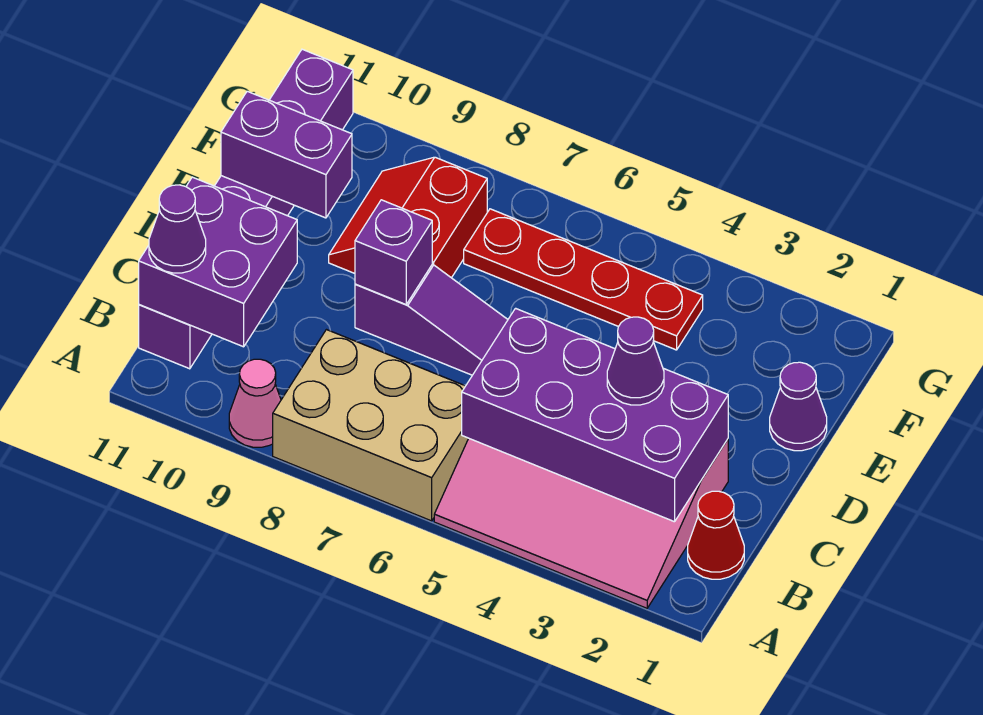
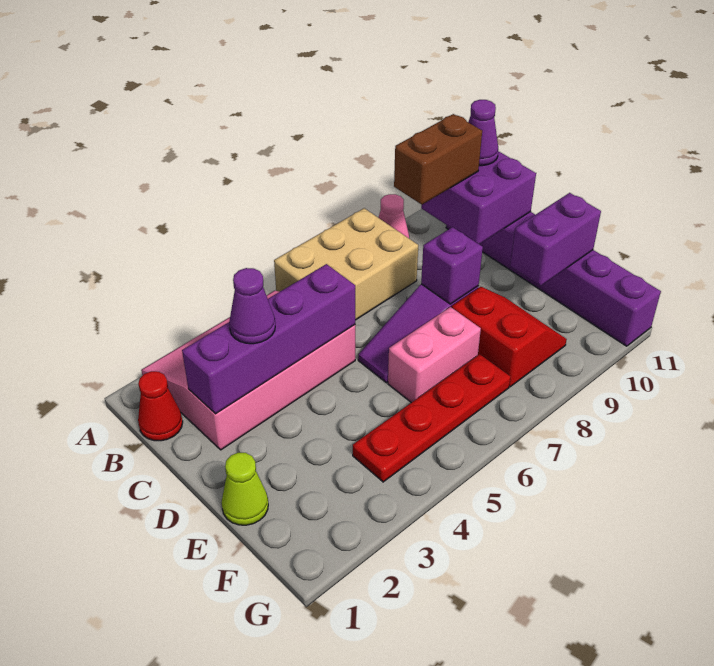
purple 2x4 brick [462,308,728,522] -> purple 1x4 brick [182,264,355,414]
none -> brown 1x2 brick [394,114,482,205]
purple 1x1 cone [770,362,827,451] -> lime 1x1 cone [221,453,268,525]
none -> pink 1x2 brick [388,307,481,403]

